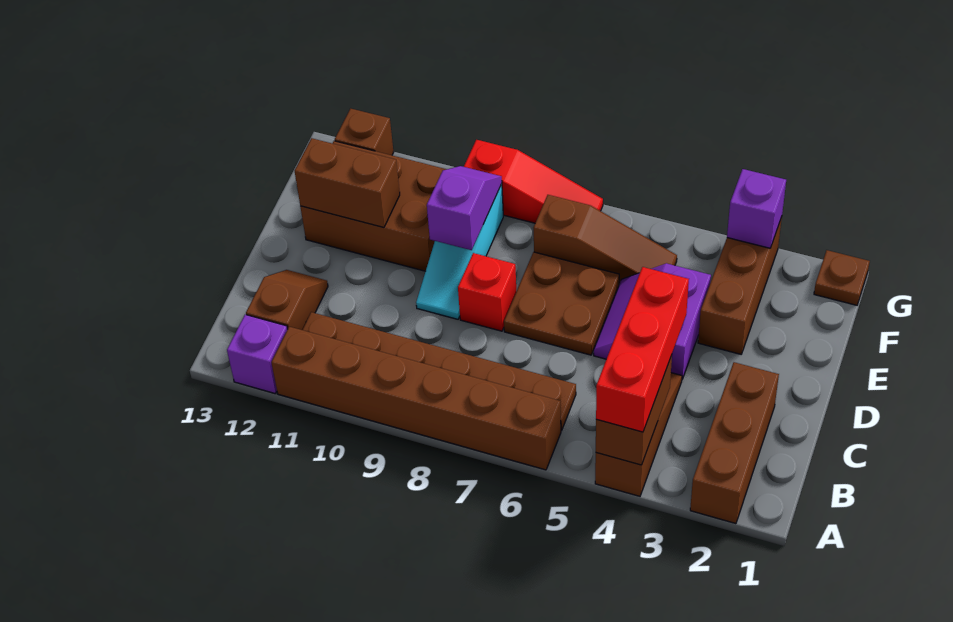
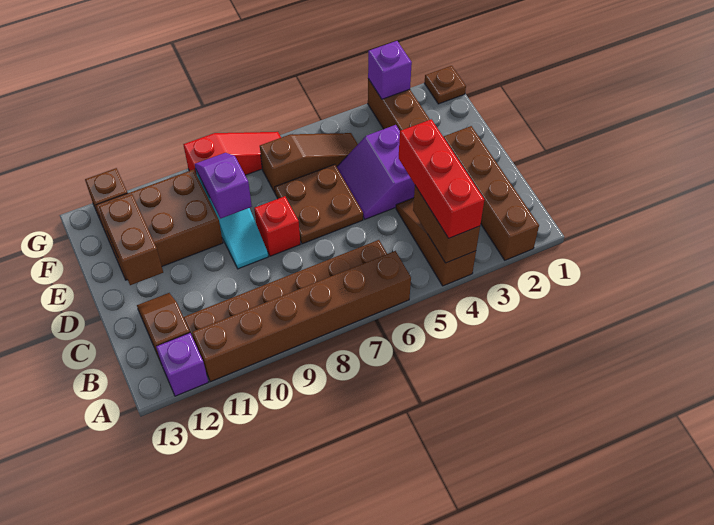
brown 1x3 brick [690,362,779,524] -> brown 1x4 brick [443,126,539,260]
brown 1x2 brick [295,138,400,228] -> brown 1x2 brick turned to [99,194,163,285]

